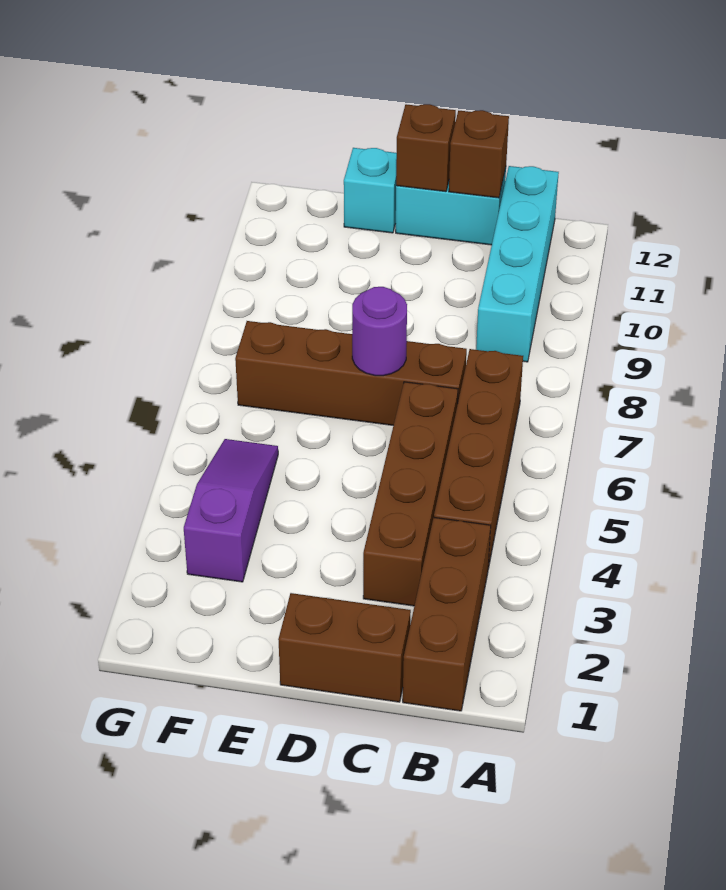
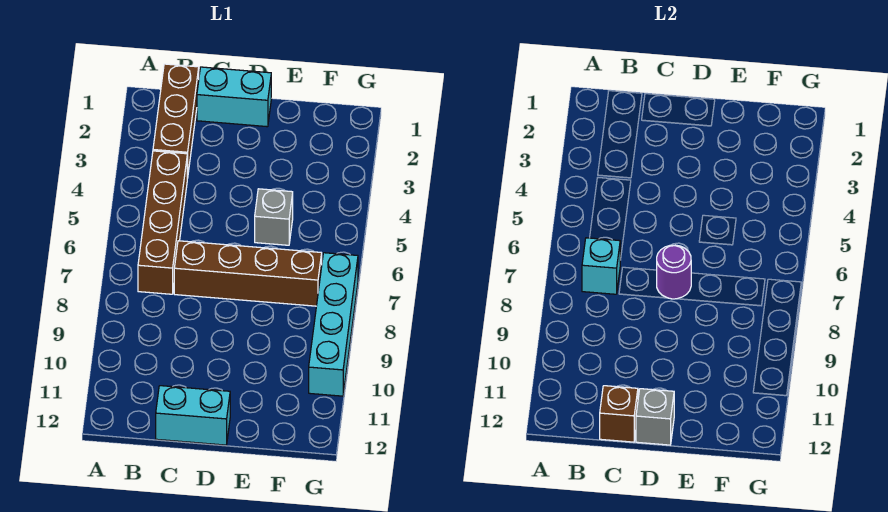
cyan 1x4 brick [476,166,559,362] -> cyan 1x4 brick moved to [309,253,358,396]
brown 1x2 brick [278,593,411,702] -> cyan 1x2 brick [197,67,271,127]
brown 1x4 brick [363,382,458,606] -> none
brown 1x1 brick [396,104,456,192] -> grey 1x1 brick [636,389,674,445]
none -> grey 1x1 brick [255,189,293,245]
cyan 1x1 brick [344,148,397,233] -> cyan 1x1 brick moved to [582,238,620,294]
purple 1x3 slope [184,439,278,582] -> none

